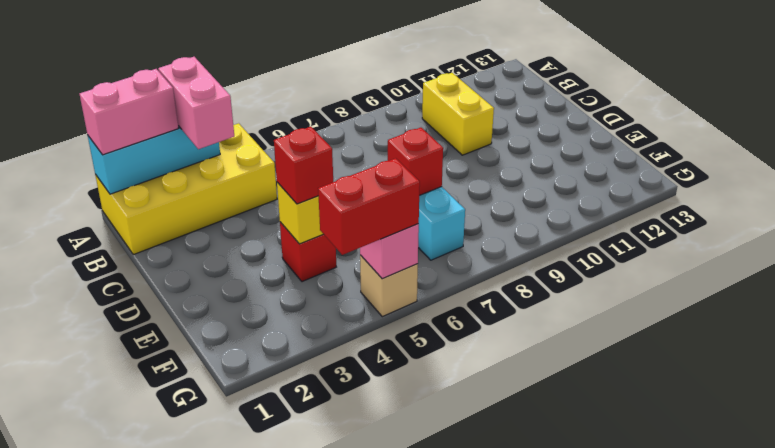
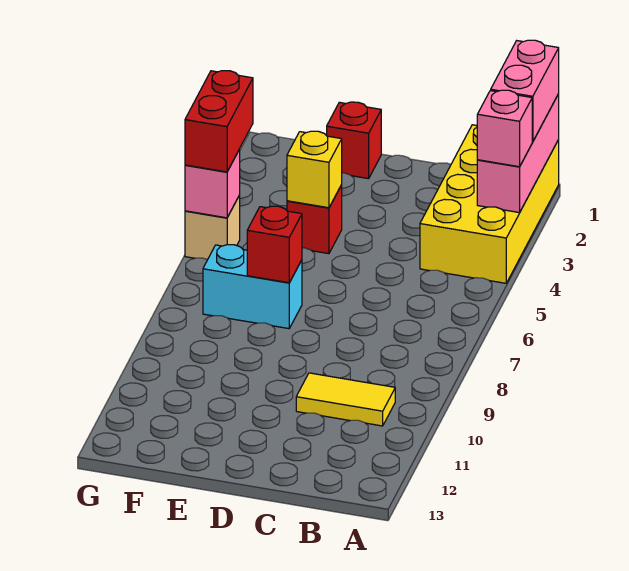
cyan 1x3 brick [88,126,220,194] -> pink 1x3 brick [477,94,559,213]
pink 1x2 brick [158,57,234,149] -> pink 1x1 brick [477,90,532,167]
yellow 1x2 brick [422,73,494,155] -> yellow 1x2 tile [296,373,395,426]
red 1x1 brick [274,127,333,204] -> red 1x1 brick moved to [327,102,381,179]

